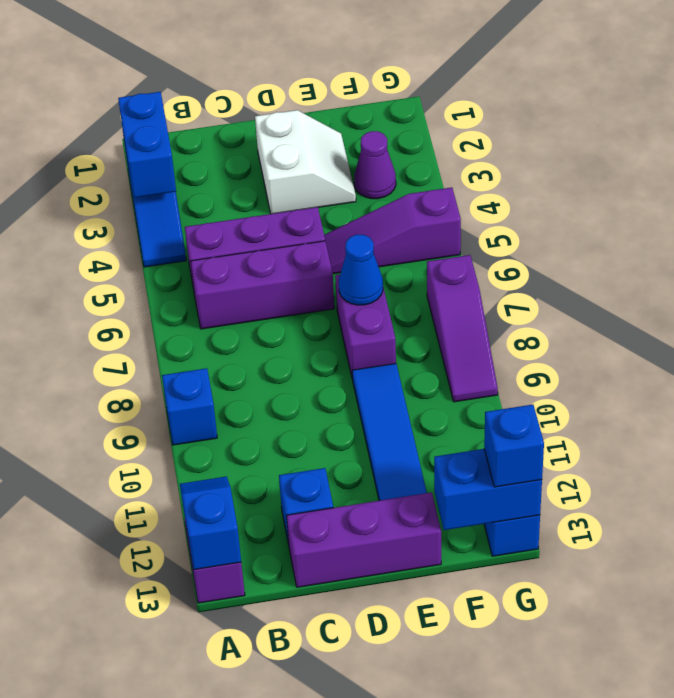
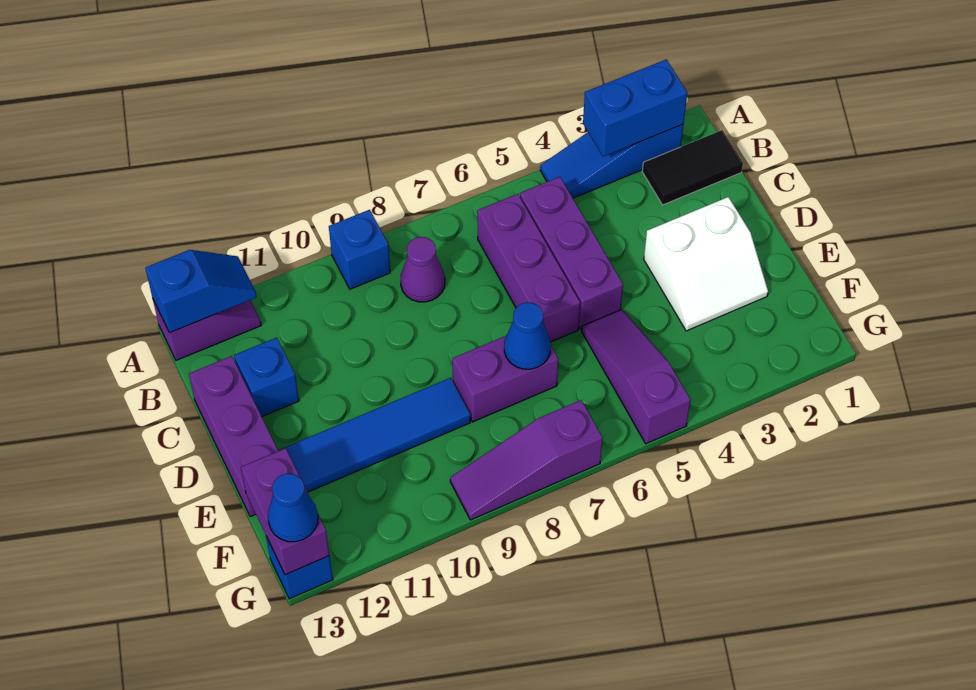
none -> black 1x2 tile [642,130,743,205]
purple 1x1 cone [354,131,396,199] -> purple 1x1 cone moved to [400,237,445,302]
blue 1x2 brick [434,449,542,530] -> purple 1x2 brick [241,448,329,575]
blue 1x1 brick [484,405,544,487] -> blue 1x1 cone [268,473,318,542]

